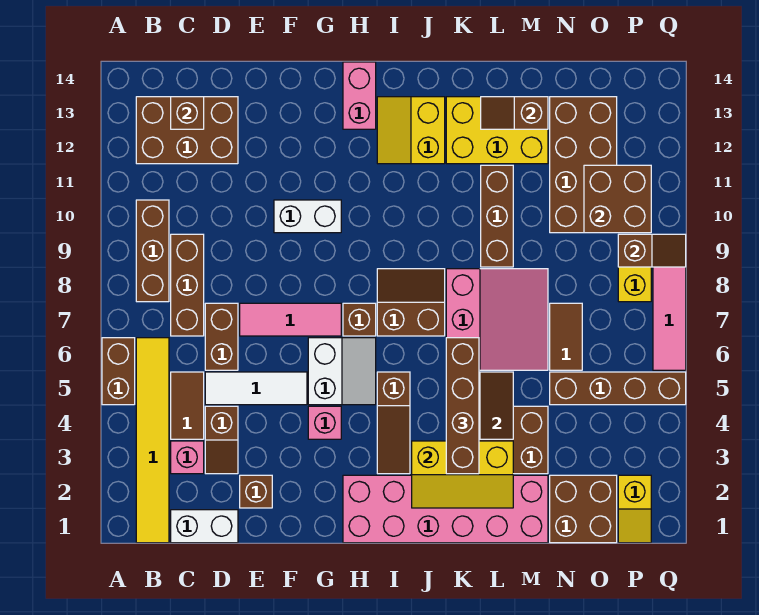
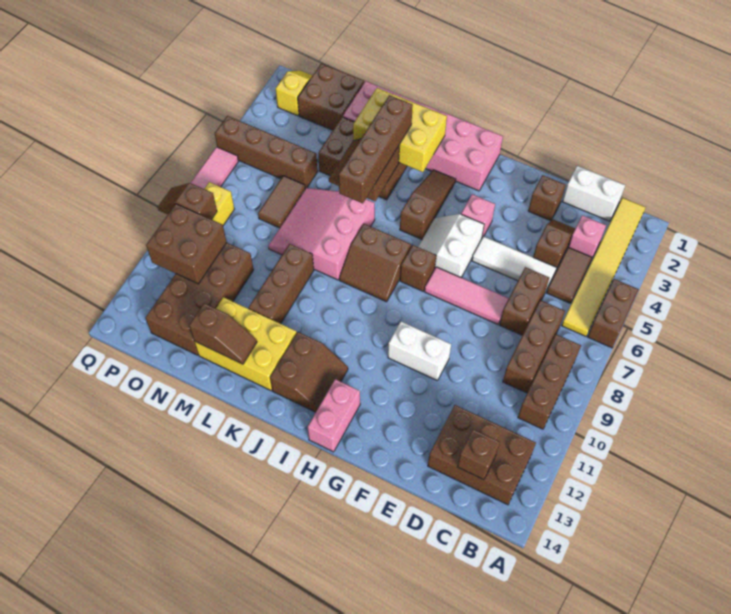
yellow 2x2 slope [377,97,445,164] -> brown 2x2 slope [270,332,348,412]
yellow 2x3 slope [412,441,513,508] -> yellow 2x3 brick [353,88,447,172]

